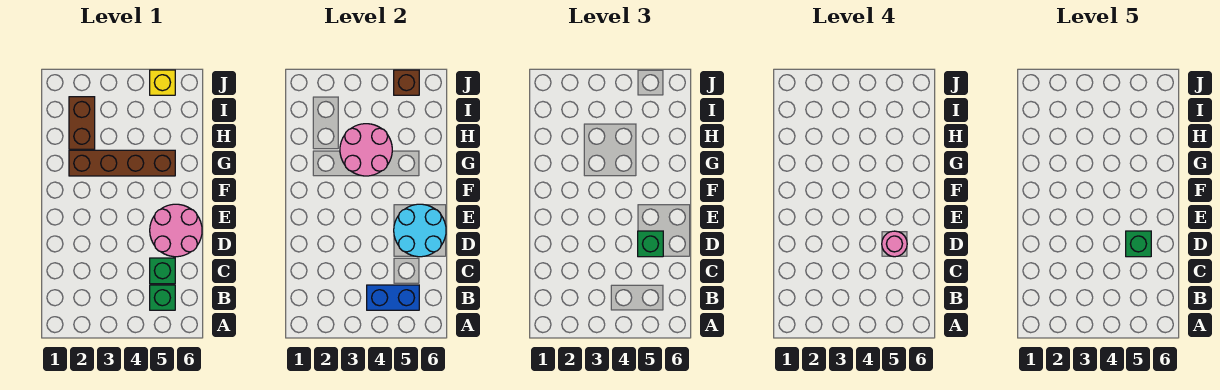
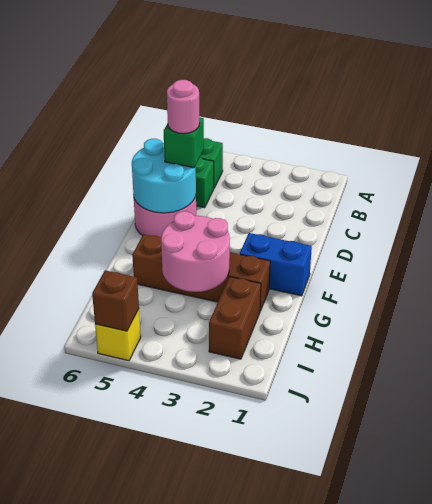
blue 1x2 brick [367,285,419,310] -> blue 1x2 brick moved to [240,233,312,296]
green 1x1 brick [1126,231,1151,257] -> none

